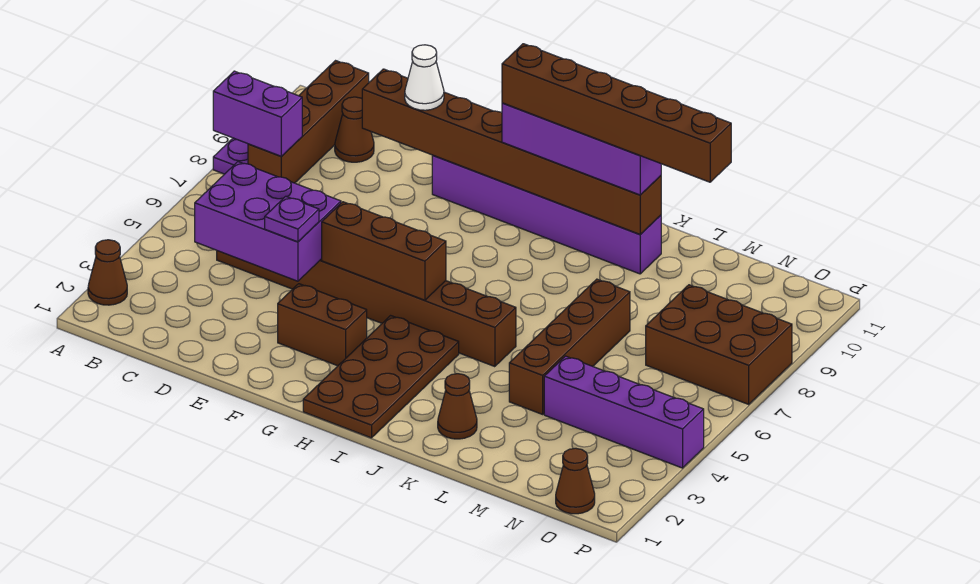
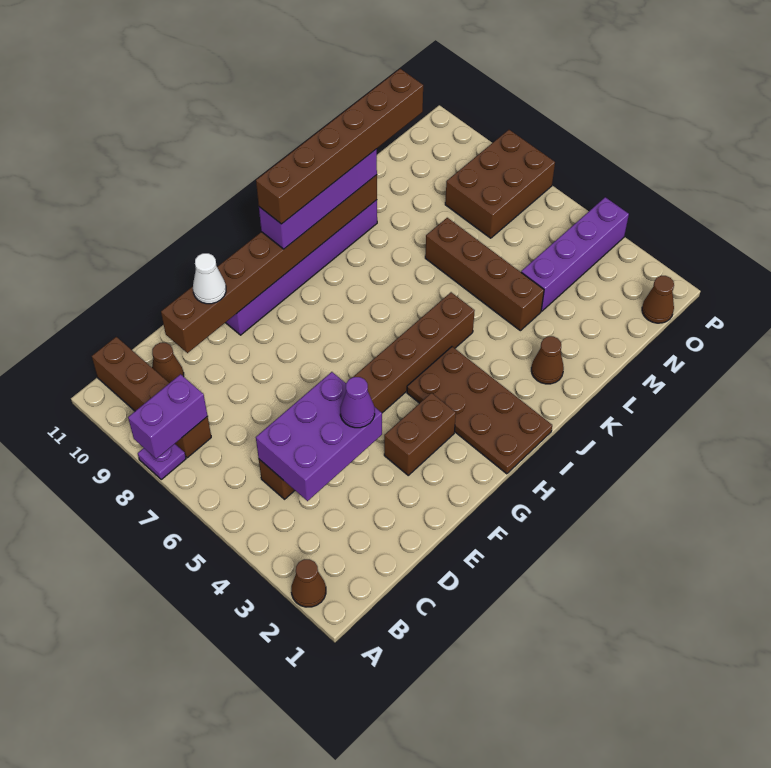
purple 1x1 plate [265,196,319,242] -> purple 1x1 cone [340,377,375,428]
brown 1x3 brick [322,202,446,300] -> none

